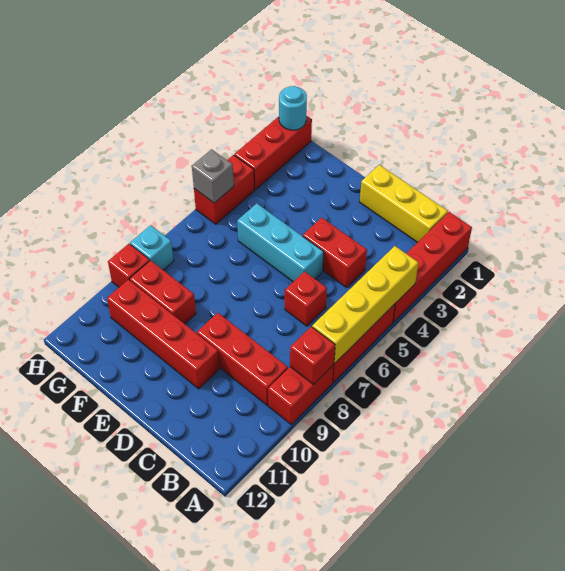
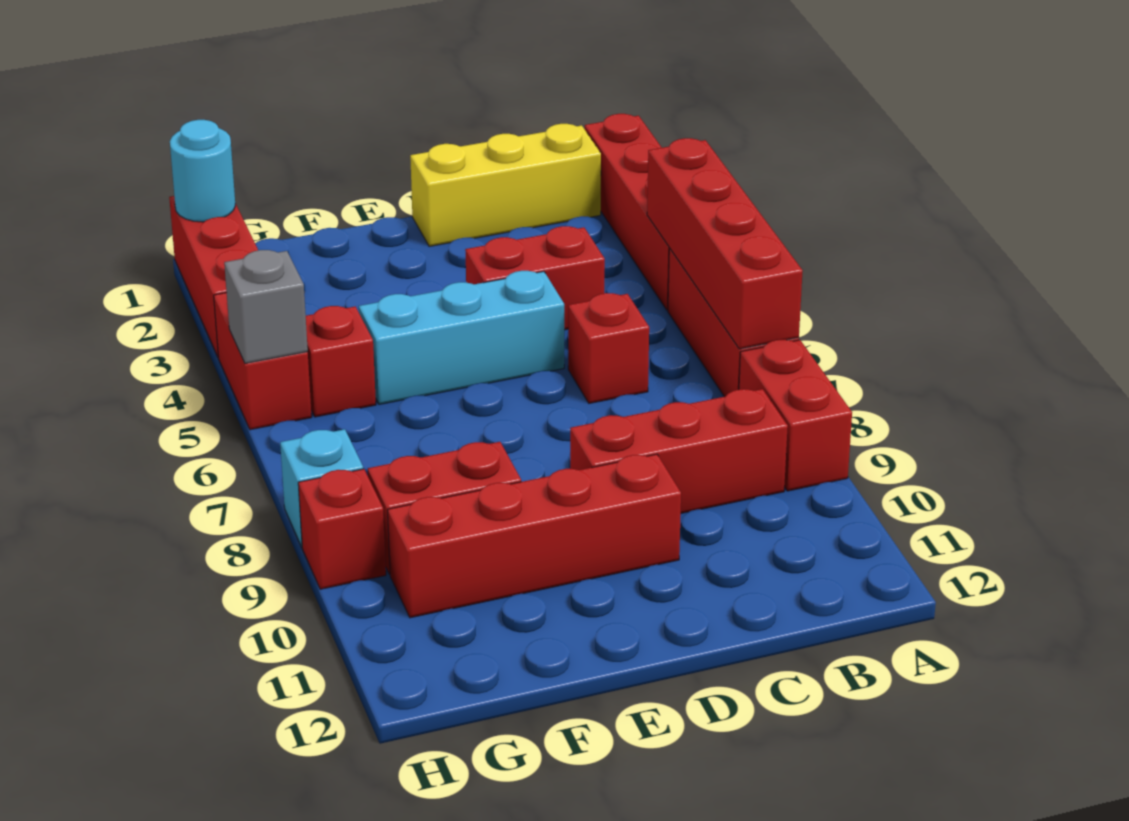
yellow 1x4 brick [312,246,418,363] -> red 1x4 brick [647,138,803,349]
red 1x1 brick [290,327,335,385] -> red 1x1 brick moved to [306,306,376,417]

